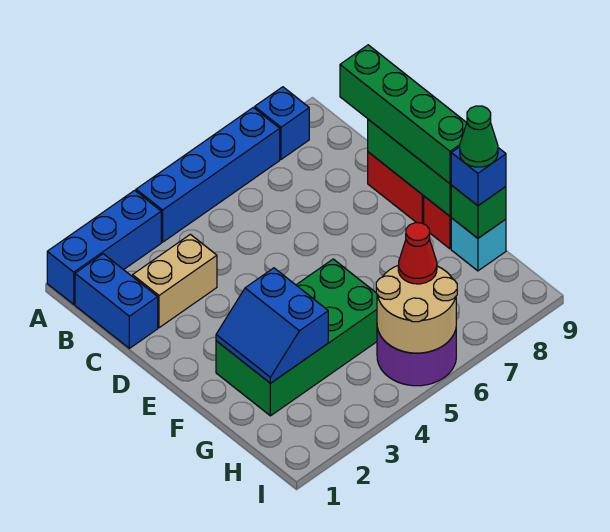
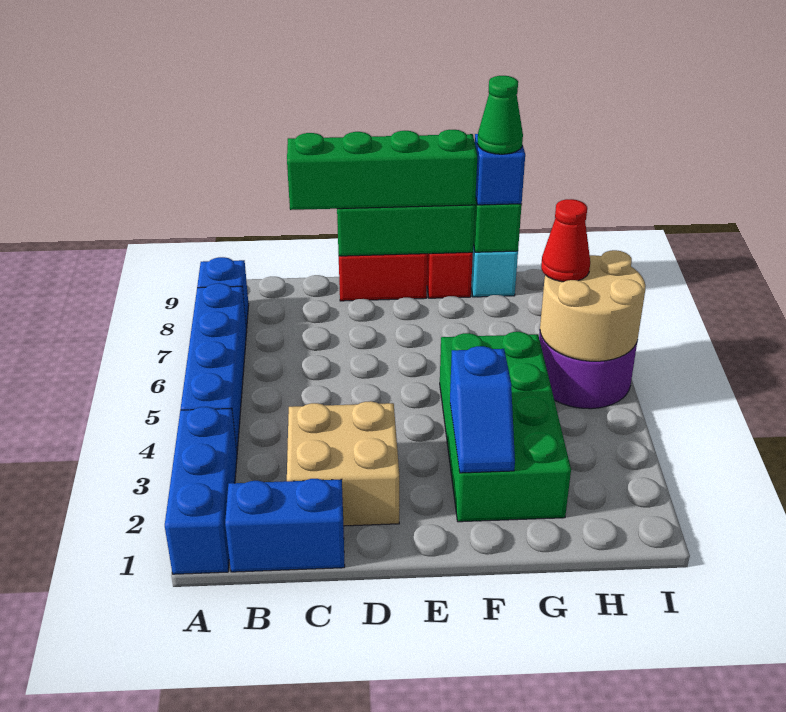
tan 1x2 brick [133,234,217,328] -> tan 2x2 brick [287,401,399,526]
blue 2x2 slope [216,268,328,383] -> blue 1x2 slope [450,346,515,473]

